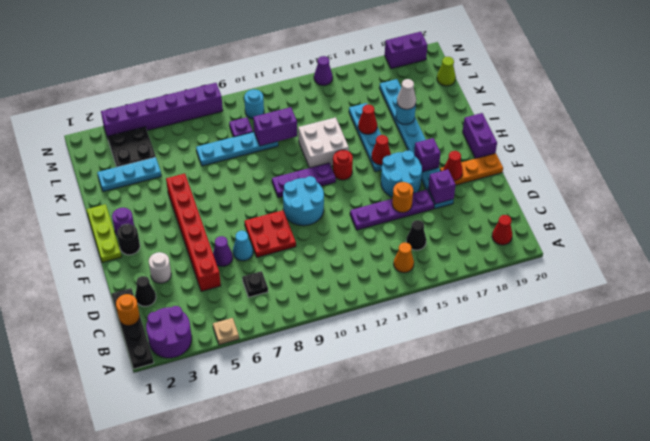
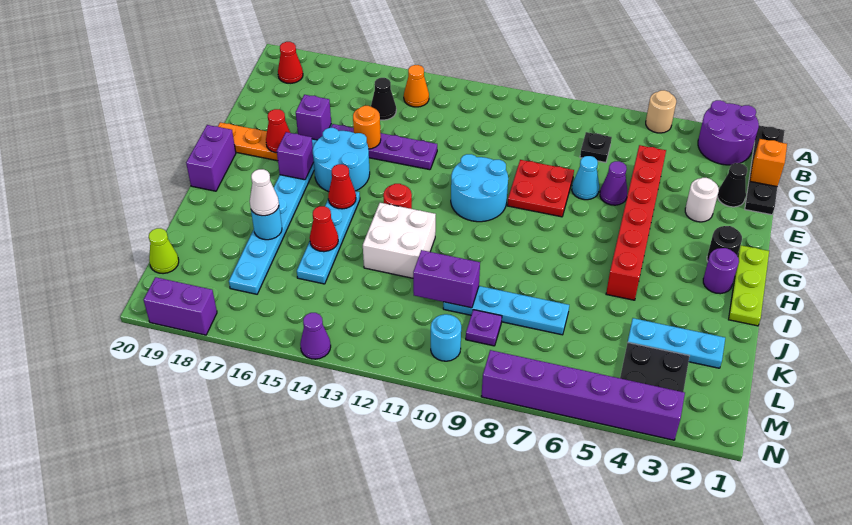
tan 1x1 plate [213,318,239,345] -> tan 1x1 round brick [646,90,676,133]
orange 1x1 round brick [116,294,140,326] -> orange 1x1 brick [750,139,787,187]
purple 1x3 plate [272,163,336,198] -> none

